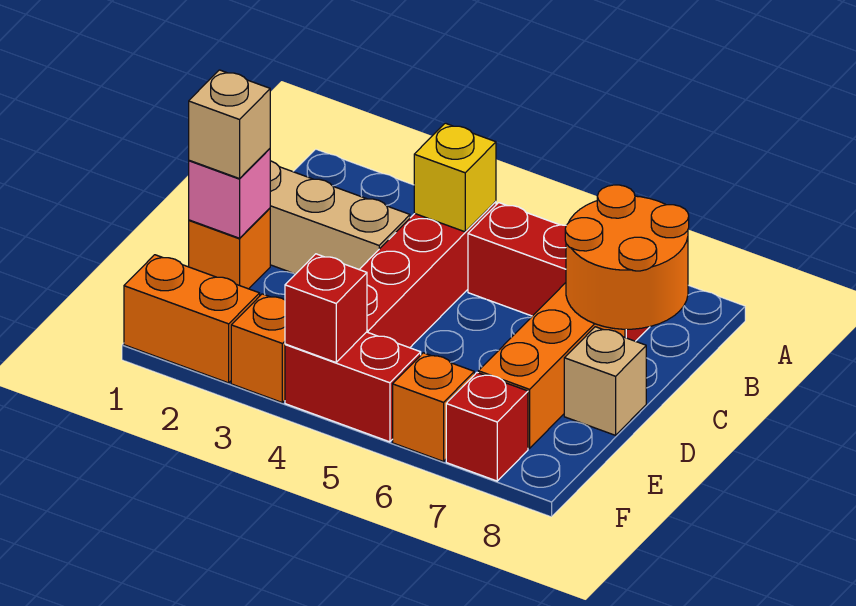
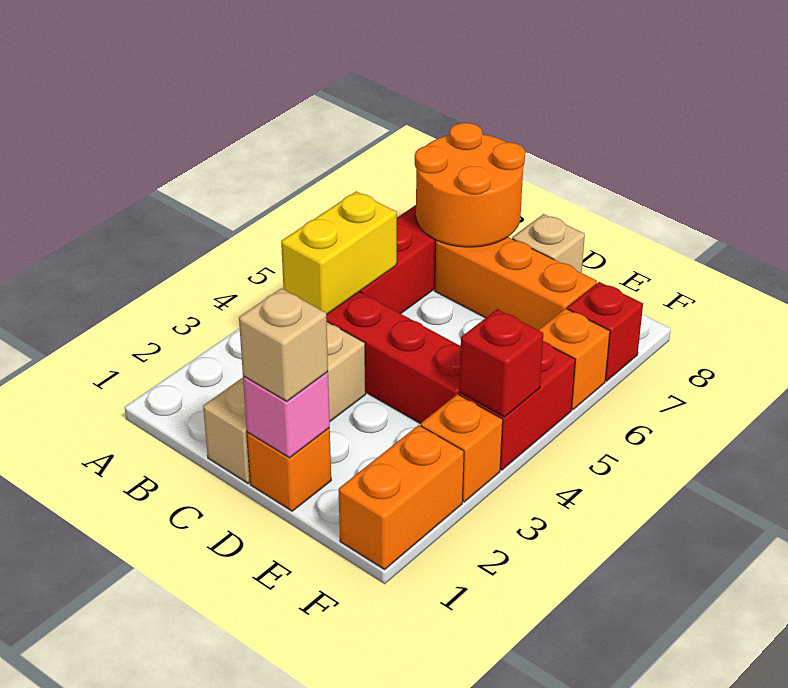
yellow 1x1 brick [414,123,496,232] -> yellow 1x2 brick [281,191,397,315]

